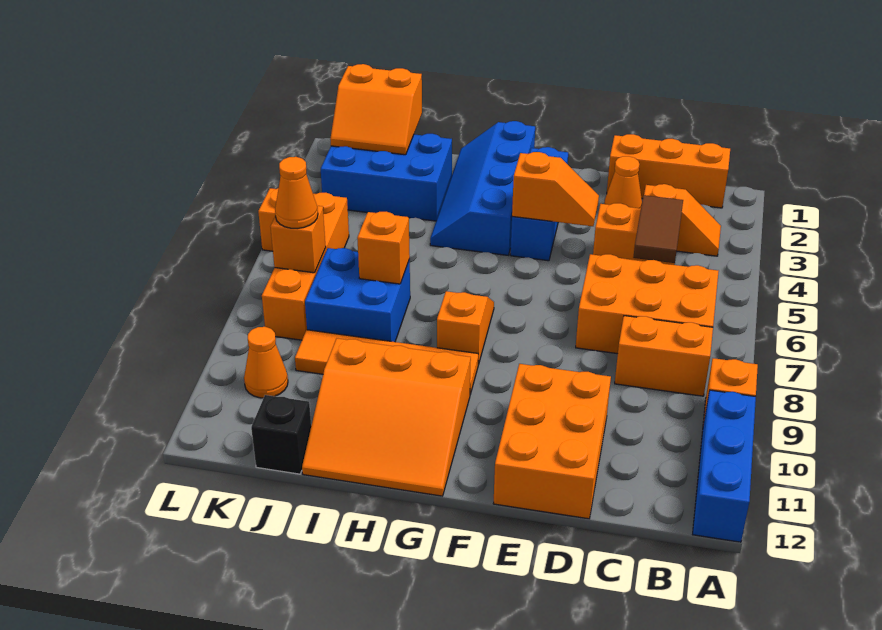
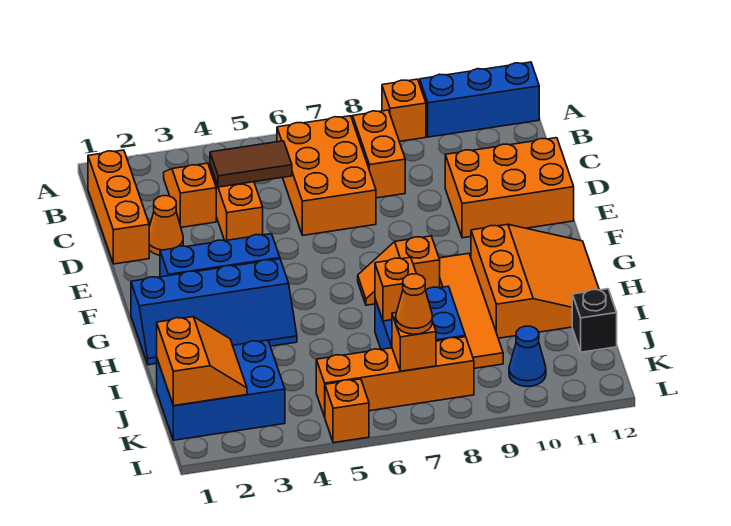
orange 1x2 slope [512,152,599,226] -> none
blue 2x3 brick [321,134,452,221] -> blue 2x3 brick turned to [157,340,285,440]
orange 1x1 cone [244,327,288,398] -> blue 1x1 cone [509,326,546,387]

